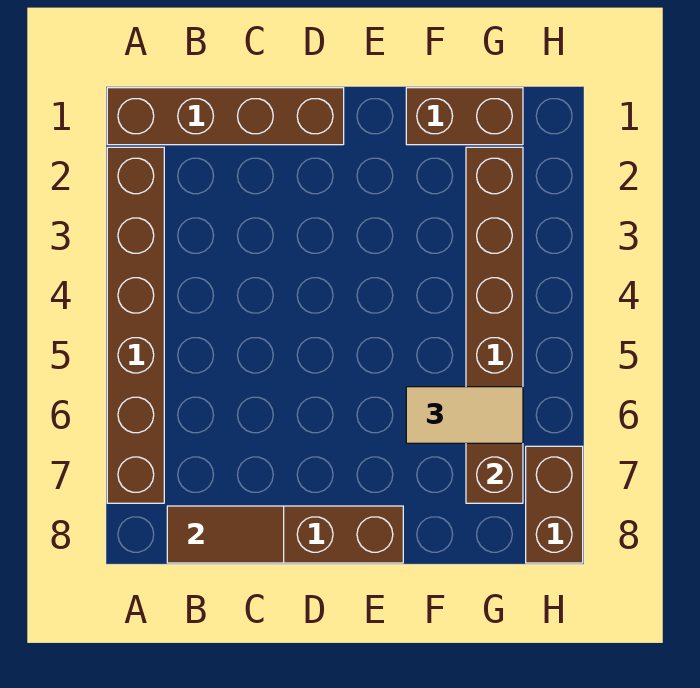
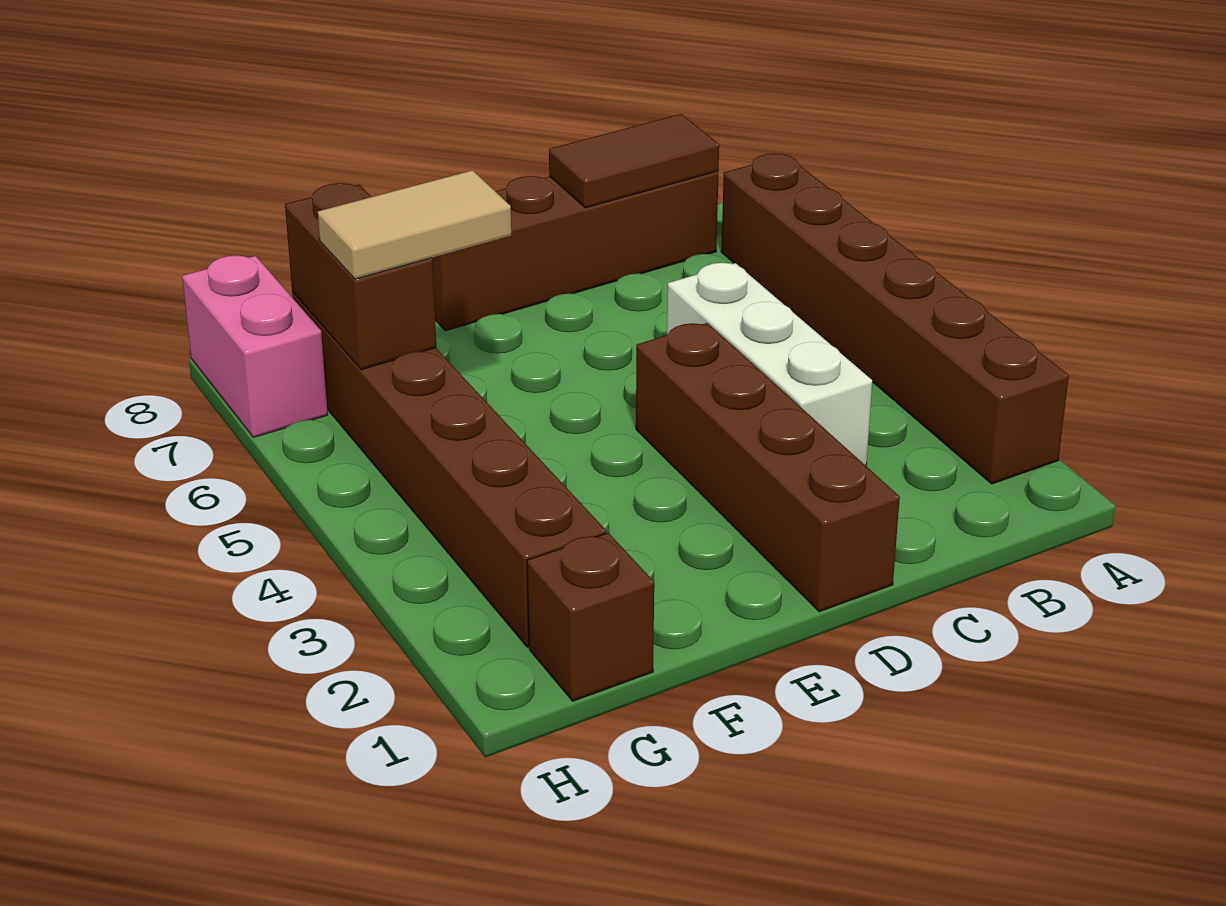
brown 1x4 brick [107,88,344,145] -> brown 1x4 brick turned to [636,323,900,612]
none -> white 1x3 brick [667,263,872,466]
brown 1x2 brick [406,88,523,145] -> brown 1x1 brick [527,533,654,701]
brown 1x2 brick [526,446,583,563] -> pink 1x2 brick [182,255,328,437]

